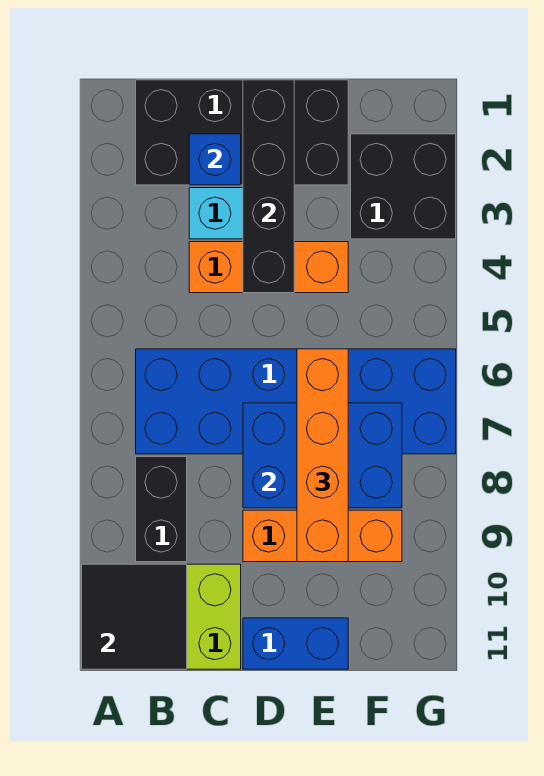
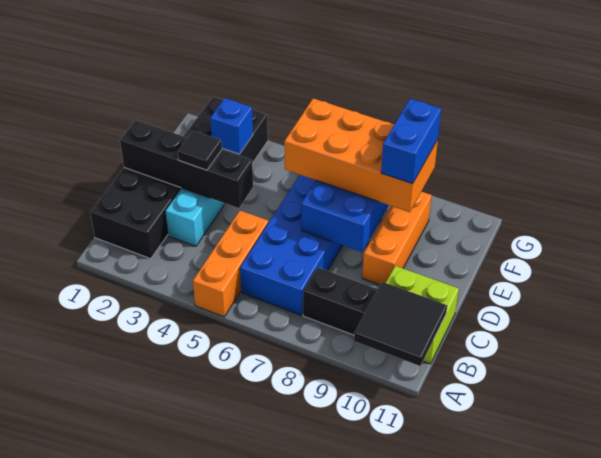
blue 1x1 brick [189,134,241,185] -> blue 1x1 brick moved to [210,98,253,154]
orange 1x3 brick [189,242,348,293] -> orange 1x3 brick moved to [193,211,268,317]
none -> black 1x1 tile [178,131,222,170]
blue 1x2 brick [243,618,348,669] -> blue 1x2 brick moved to [381,99,441,184]
orange 1x4 brick [297,349,348,562] -> orange 2x4 brick [284,98,438,212]

